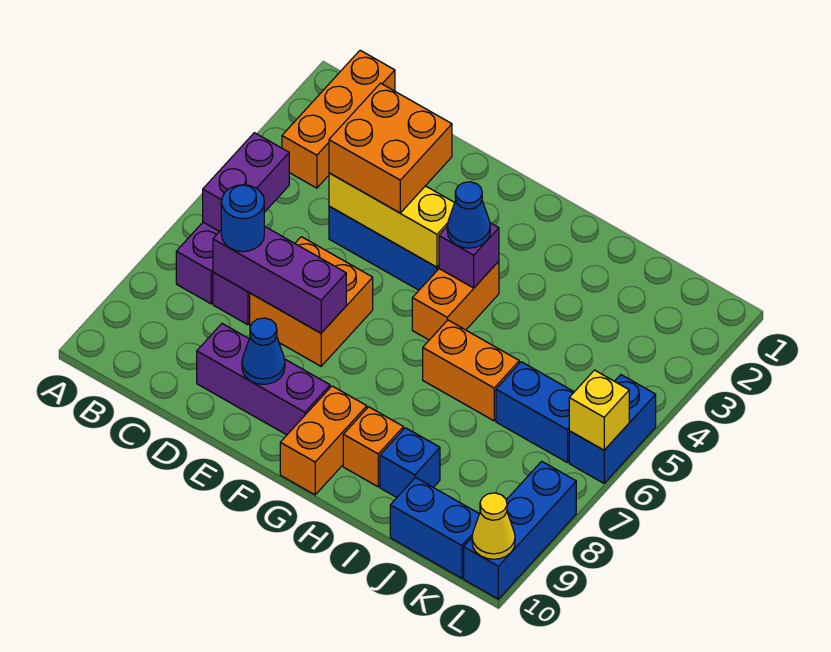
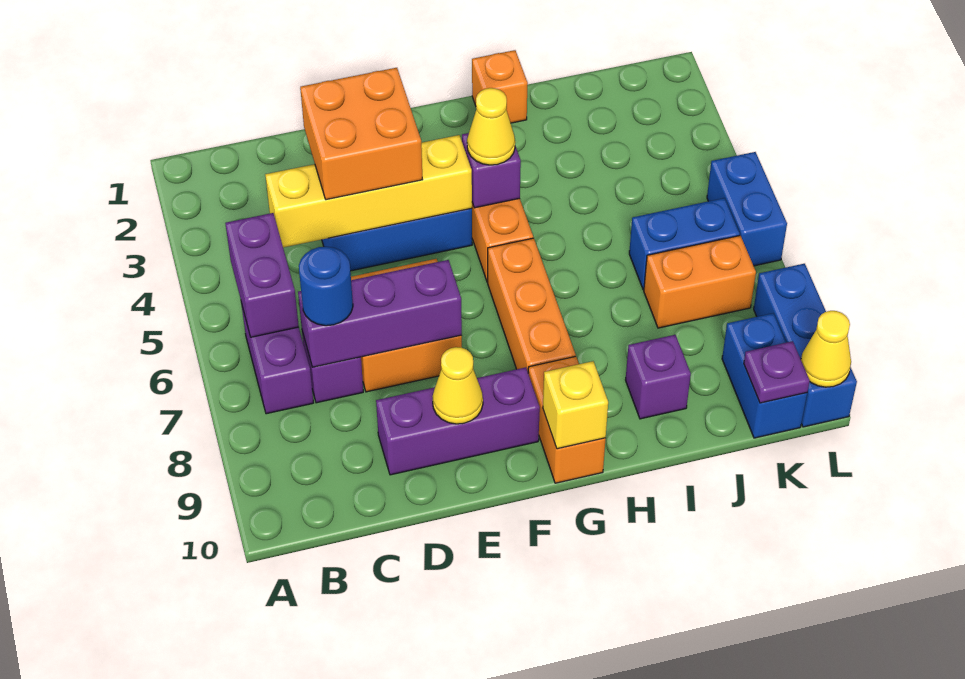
orange 1x3 brick [282,50,395,188] -> orange 1x3 brick moved to [488,238,576,371]
yellow 1x3 brick [329,173,455,267] -> yellow 1x4 brick [265,135,472,247]
blue 1x1 cone [242,318,285,384] -> yellow 1x1 cone [432,347,483,424]
blue 1x1 cone [447,182,490,248] -> yellow 1x1 cone [467,88,515,165]
orange 1x2 brick [423,320,519,421] -> orange 1x2 brick moved to [644,236,756,328]
orange 1x1 brick [343,407,403,487] -> orange 1x1 brick moved to [472,50,528,123]
blue 1x1 brick [380,428,440,497] -> purple 1x1 brick [626,335,691,419]
blue 1x2 brick [390,478,479,578] -> blue 1x2 brick turned to [722,313,807,438]
none -> purple 1x1 plate [744,341,810,403]
yellow 1x1 brick [569,370,629,450] -> yellow 1x1 brick moved to [543,361,608,449]

